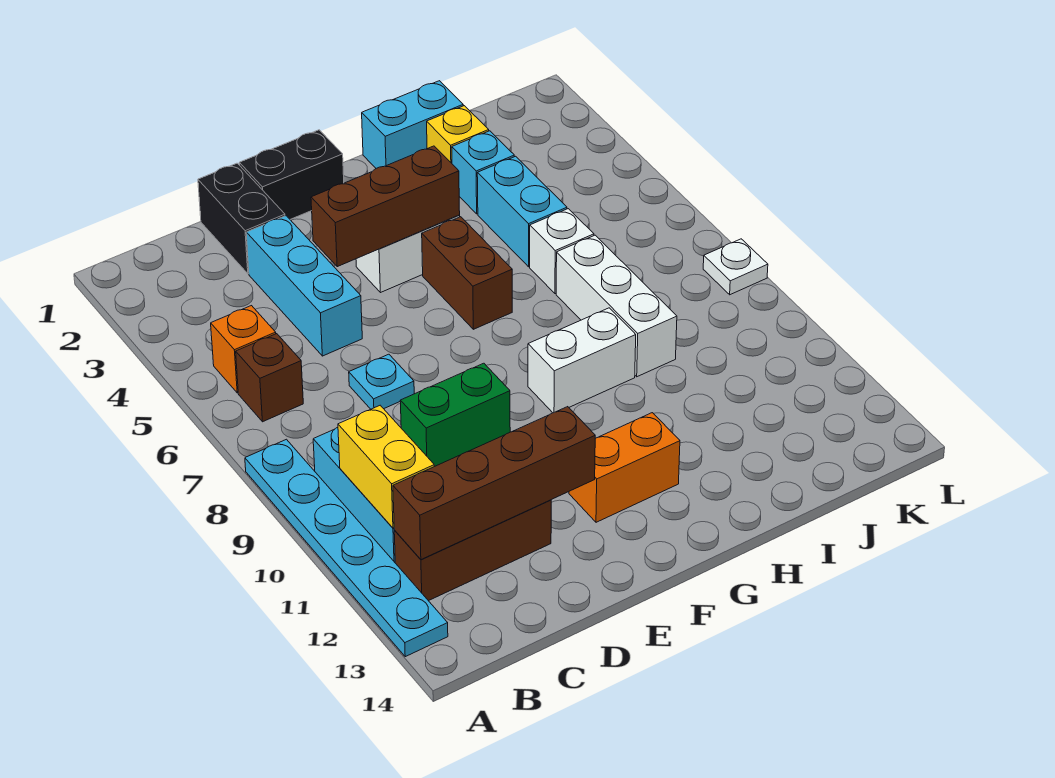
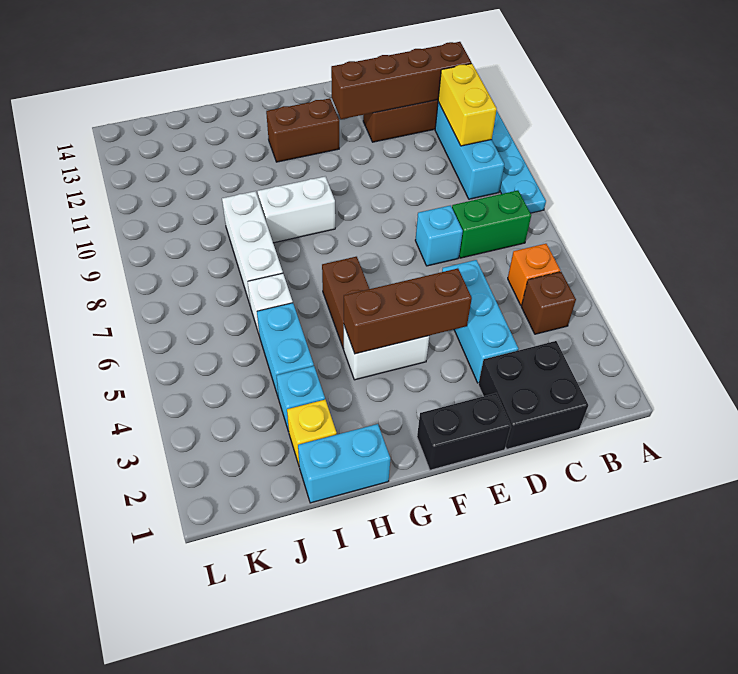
brown 1x1 brick [236,334,303,422] -> brown 1x1 brick moved to [521,272,576,334]
black 1x2 brick [198,163,285,274] -> black 2x2 brick [478,341,588,449]
cyan 1x1 plate [349,354,414,409] -> cyan 1x1 brick [415,205,463,266]
green 1x2 brick [400,363,510,466] -> green 1x2 brick moved to [452,190,531,258]
orange 1x2 brick [569,413,680,522] -> brown 1x2 brick [266,98,339,162]
white 1x1 plate [703,239,768,295] -> none

